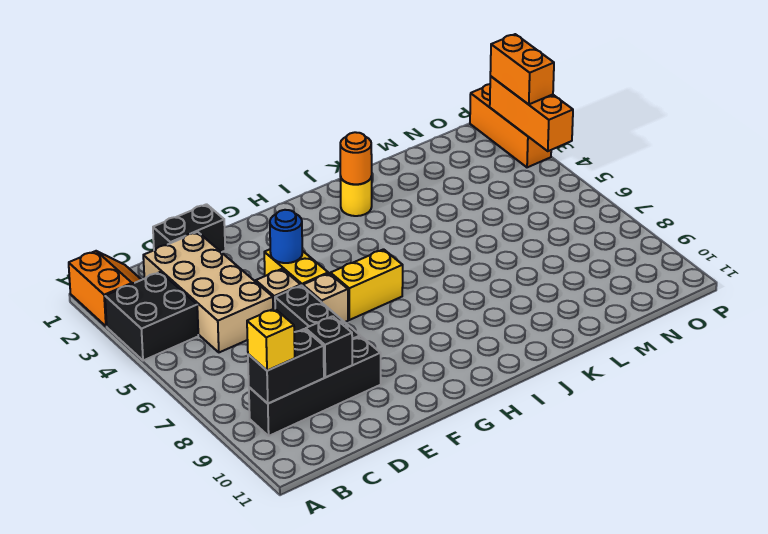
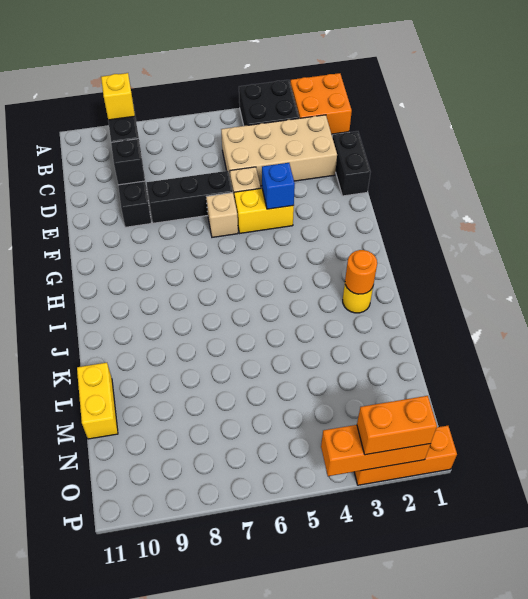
orange 2x2 slope [69,251,141,326] -> orange 2x2 brick [290,73,352,134]
blue 1x1 round brick [270,210,302,263] -> blue 1x1 brick [262,163,295,209]
yellow 1x2 brick [330,249,403,320] -> yellow 1x2 brick moved to [77,363,118,439]

